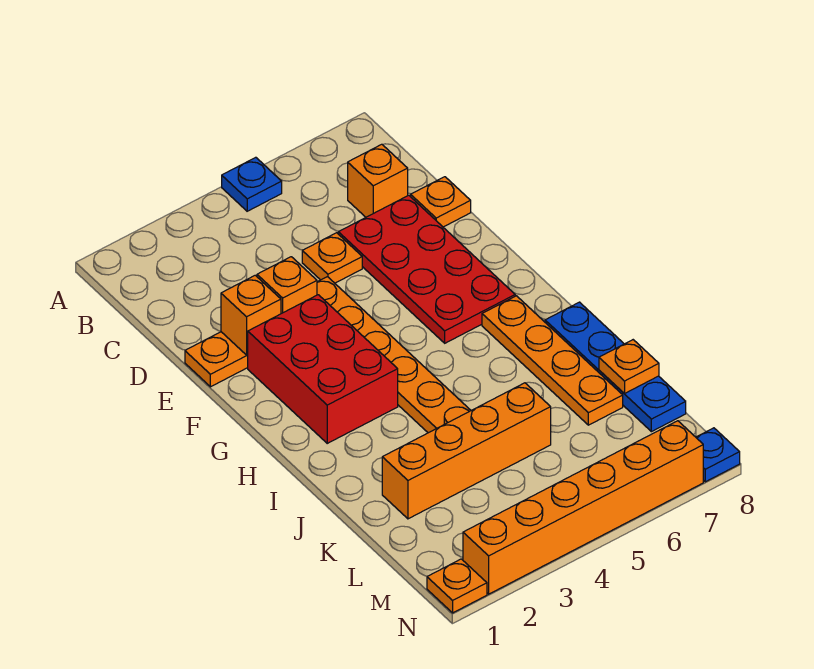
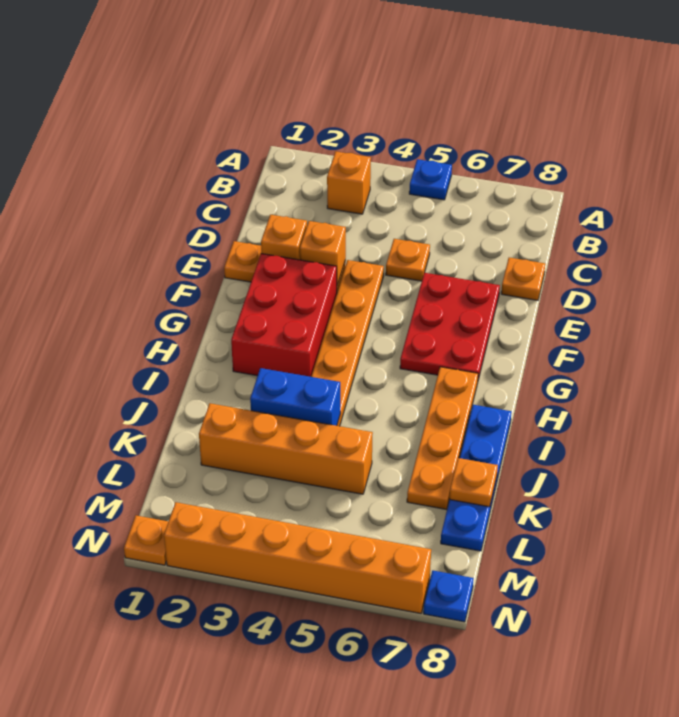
orange 1x1 brick [348,144,408,217] -> orange 1x1 brick moved to [327,151,371,214]
red 2x4 plate [338,195,515,343] -> red 2x3 plate [400,273,500,380]
none -> blue 1x2 brick [250,368,340,426]

